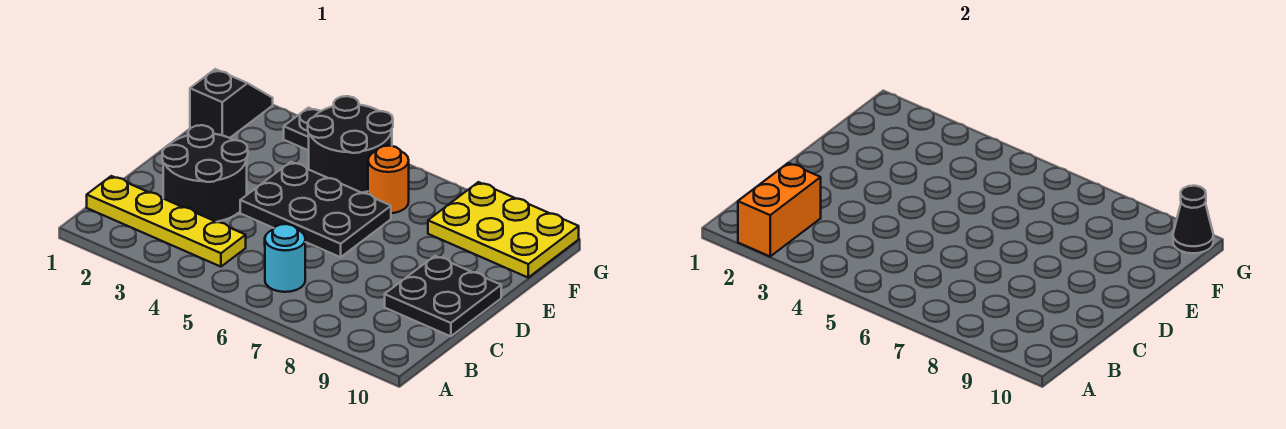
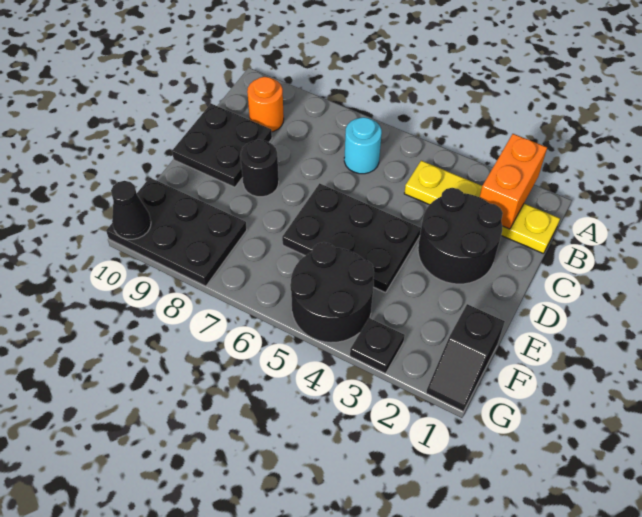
none -> black 1x1 round brick [240,140,279,197]
orange 1x1 round brick [368,146,409,213] -> orange 1x1 round brick moved to [247,77,284,132]
yellow 2x3 plate [428,182,579,277] -> black 2x3 plate [106,178,247,286]

